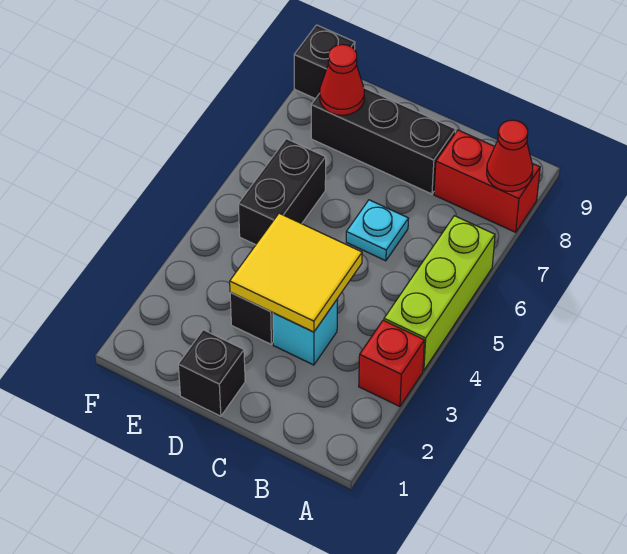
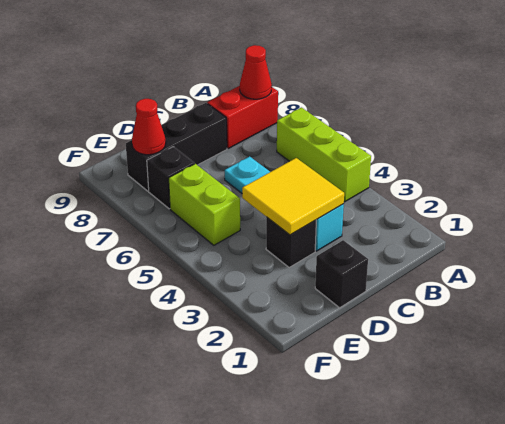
red 1x1 brick [359,320,425,407] -> none
black 1x2 brick [238,139,326,245] -> lime 1x2 brick [169,164,240,245]
black 1x1 brick [294,25,355,99] -> black 1x1 brick moved to [147,147,194,209]

